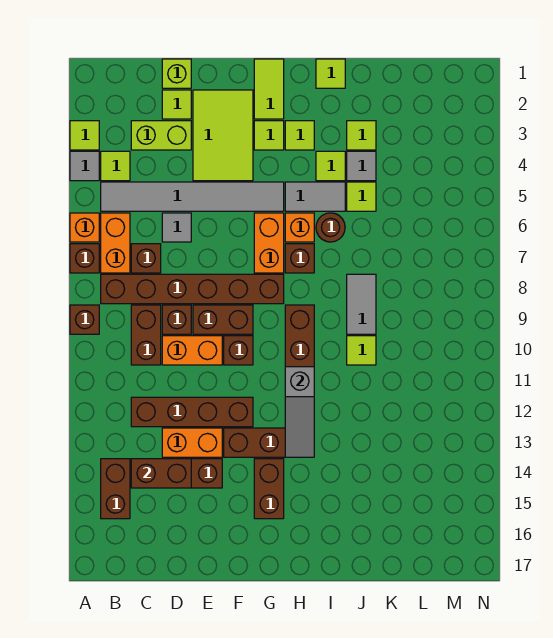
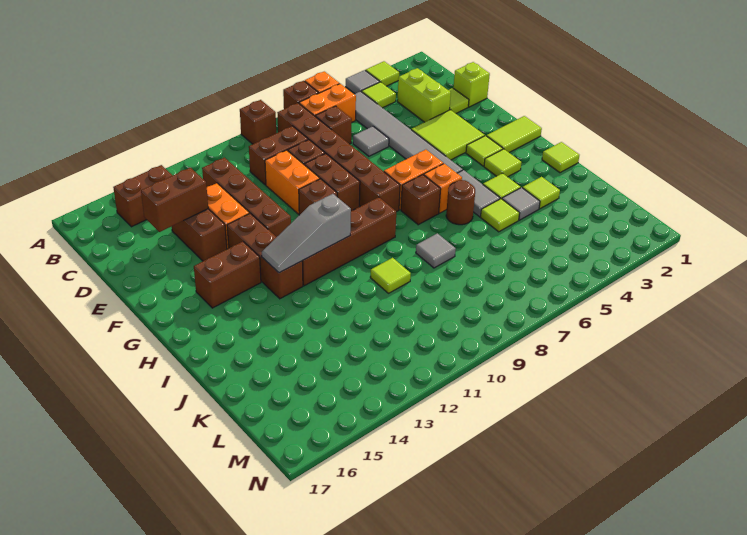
brown 1x2 brick [131,459,191,488] -> brown 1x2 brick turned to [141,168,208,232]
lime 2x3 tile [193,90,253,181] -> lime 2x2 tile [411,110,485,160]
grey 1x2 tile [347,274,376,334] -> grey 1x1 tile [416,233,456,268]

